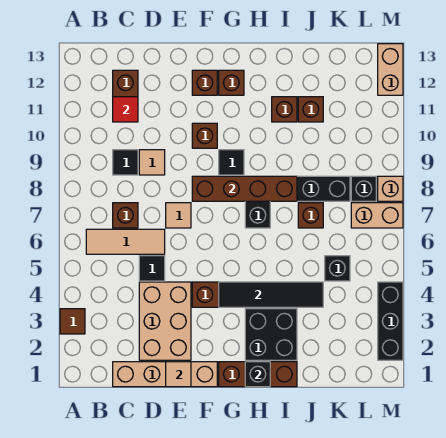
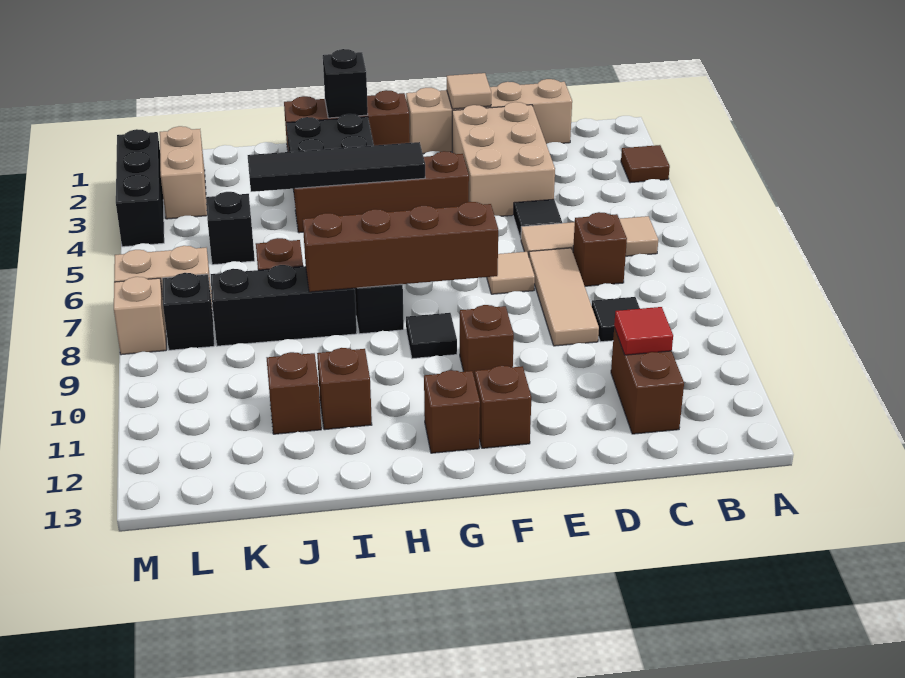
tan 1x1 tile [139,150,165,175] -> tan 1x3 tile [529,248,599,346]
tan 1x2 brick [378,44,403,95] -> tan 1x2 brick moved to [160,126,207,219]

